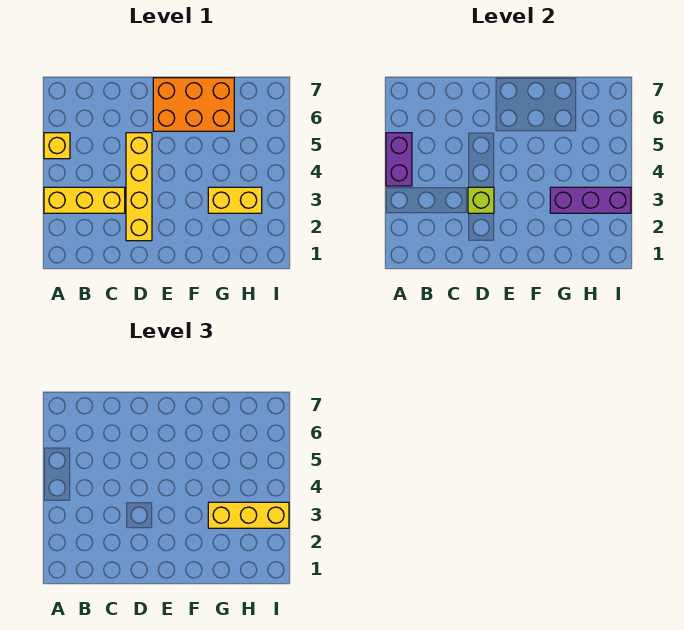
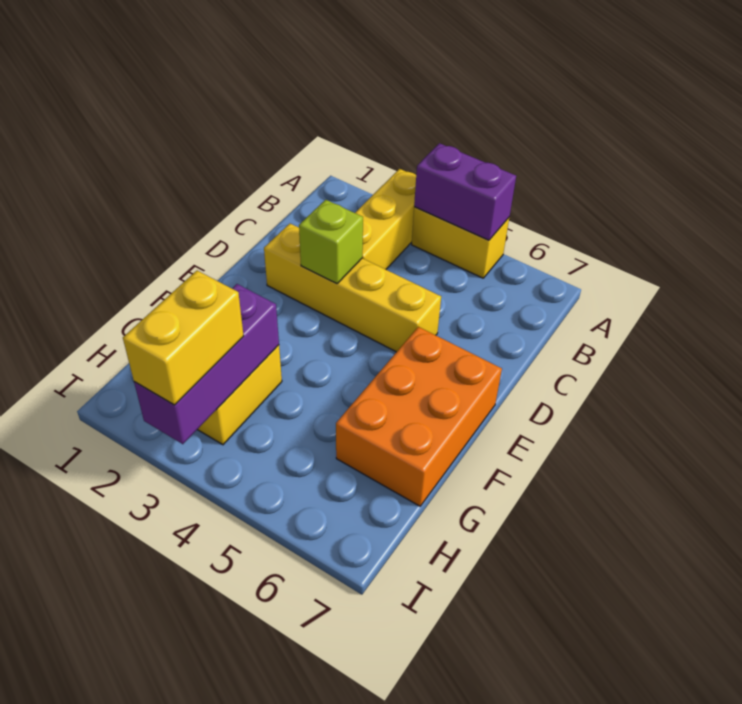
yellow 1x1 brick [44,133,70,159] -> yellow 1x2 brick [412,207,509,278]
yellow 1x3 brick [208,502,289,528] -> yellow 1x2 brick [123,271,244,405]

